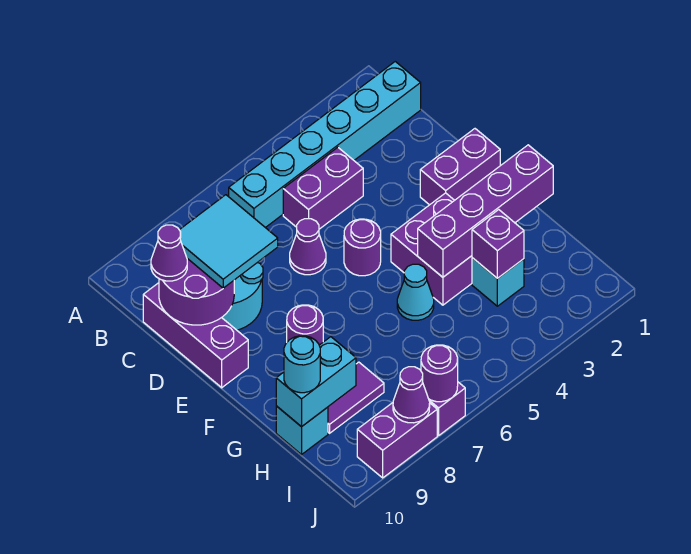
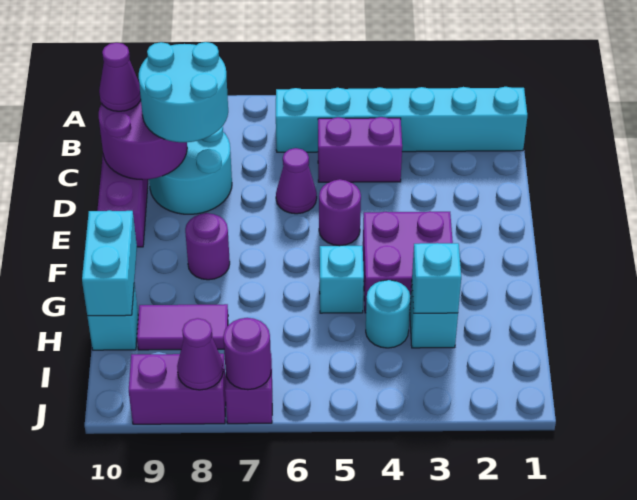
cyan 2x2 tile [180,195,278,288] -> cyan 2x2 round brick [139,42,228,142]
purple 1x2 brick [420,129,500,205] -> none
purple 1x4 brick [418,145,553,277] -> none
cyan 1x1 cone [397,264,434,320] -> cyan 1x1 brick [320,246,364,313]
purple 1x1 brick [472,210,524,278] -> cyan 1x1 brick [412,243,461,313]
cyan 1x2 brick [276,337,356,427] -> cyan 1x2 brick turned to [82,210,137,316]
cyan 1x1 round brick [284,336,320,393] -> cyan 1x1 round brick moved to [366,280,411,348]

